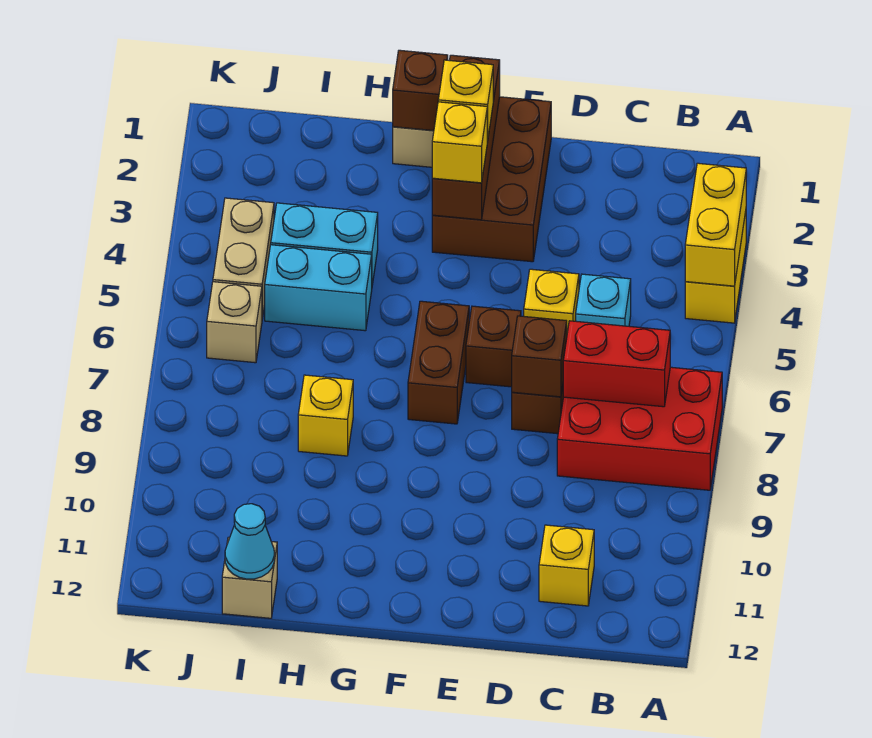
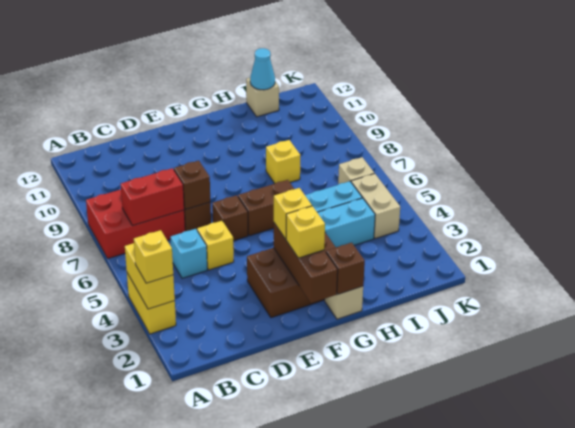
yellow 1x1 brick [539,525,594,606] -> yellow 1x1 brick moved to [134,230,173,283]
brown 2x3 brick [432,97,551,262] -> brown 2x3 brick turned to [247,233,336,318]
brown 1x2 brick [408,301,469,424] -> brown 1x2 brick turned to [238,180,294,236]

